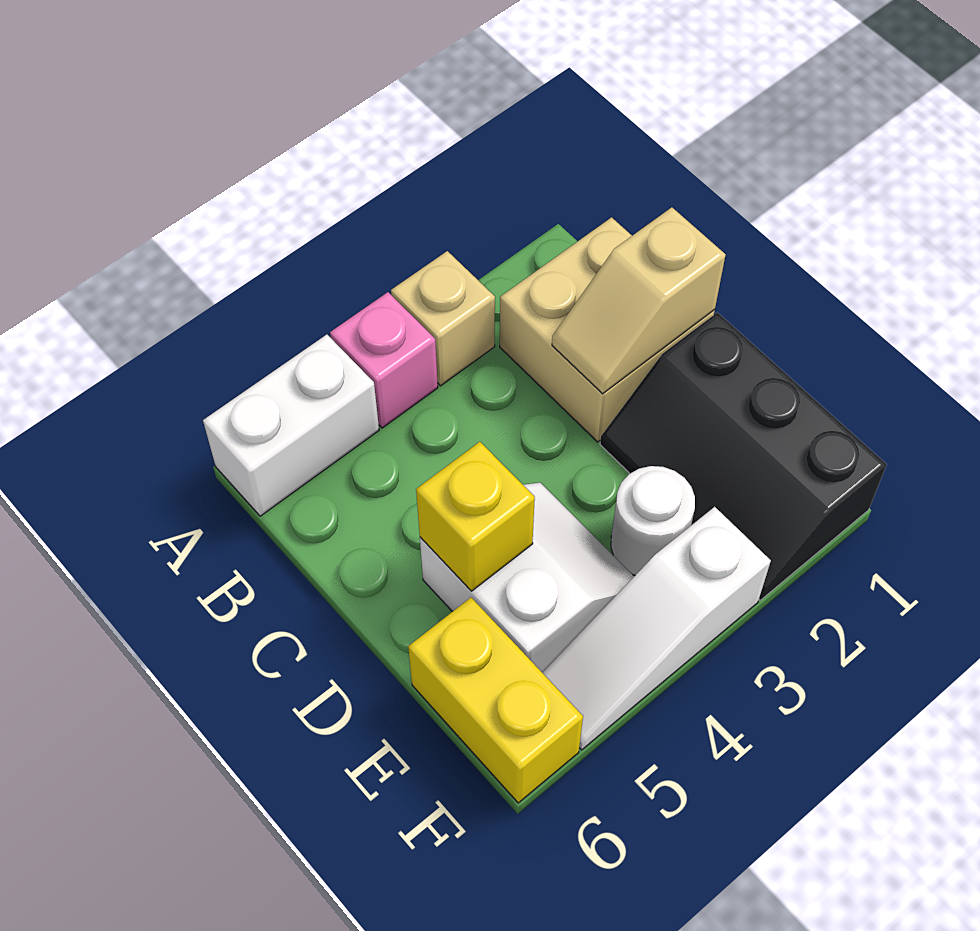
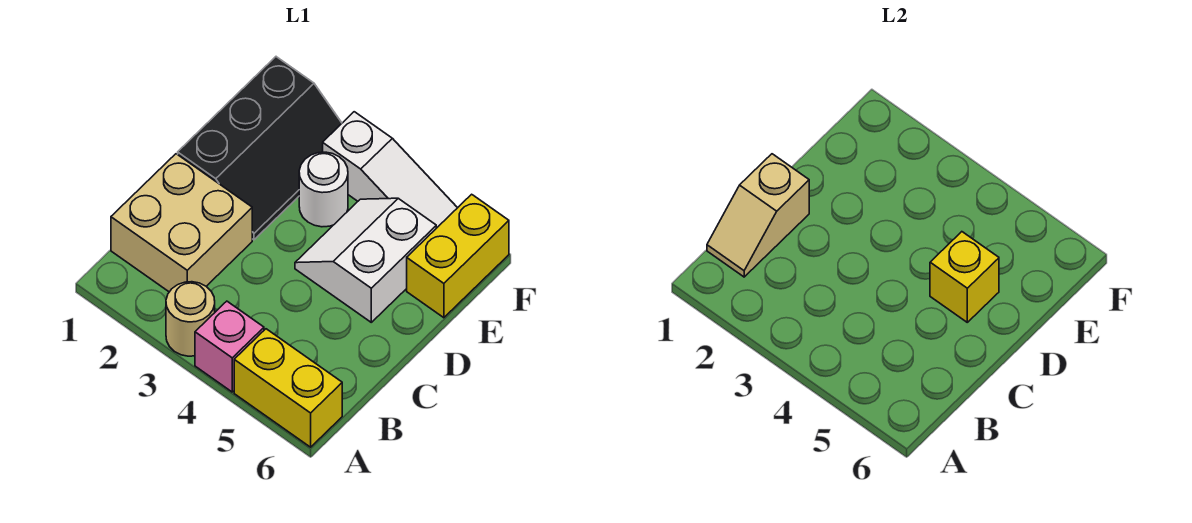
tan 1x1 brick [391,251,495,386] -> tan 1x1 round brick [166,282,215,356]
white 1x2 brick [203,335,379,516] -> yellow 1x2 brick [234,329,342,447]
tan 1x2 slope [552,207,726,394] -> tan 1x2 slope turned to [707,154,809,277]

